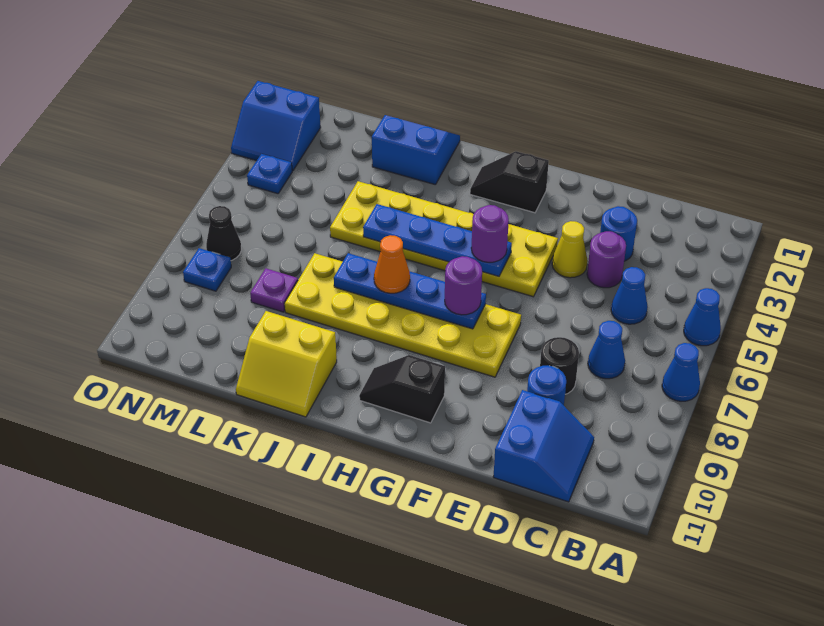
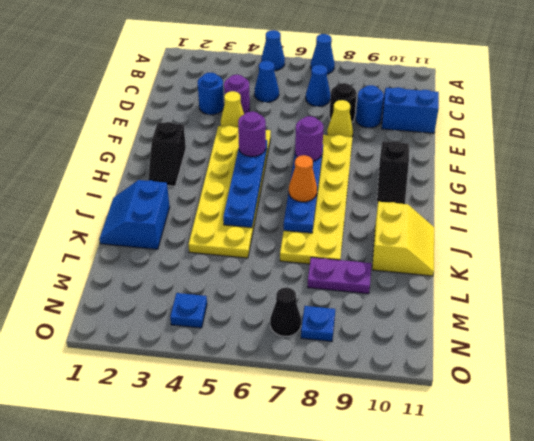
none -> yellow 1x1 cone [327,100,353,137]
purple 1x1 plate [250,268,298,312] -> purple 1x2 plate [308,257,372,294]
blue 2x2 slope [231,81,321,171] -> none

